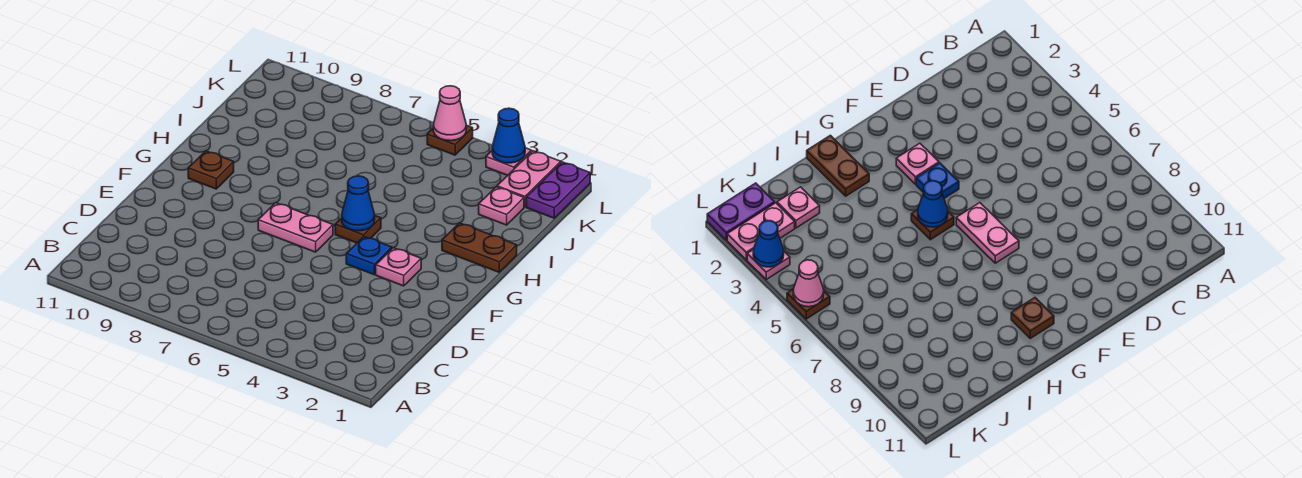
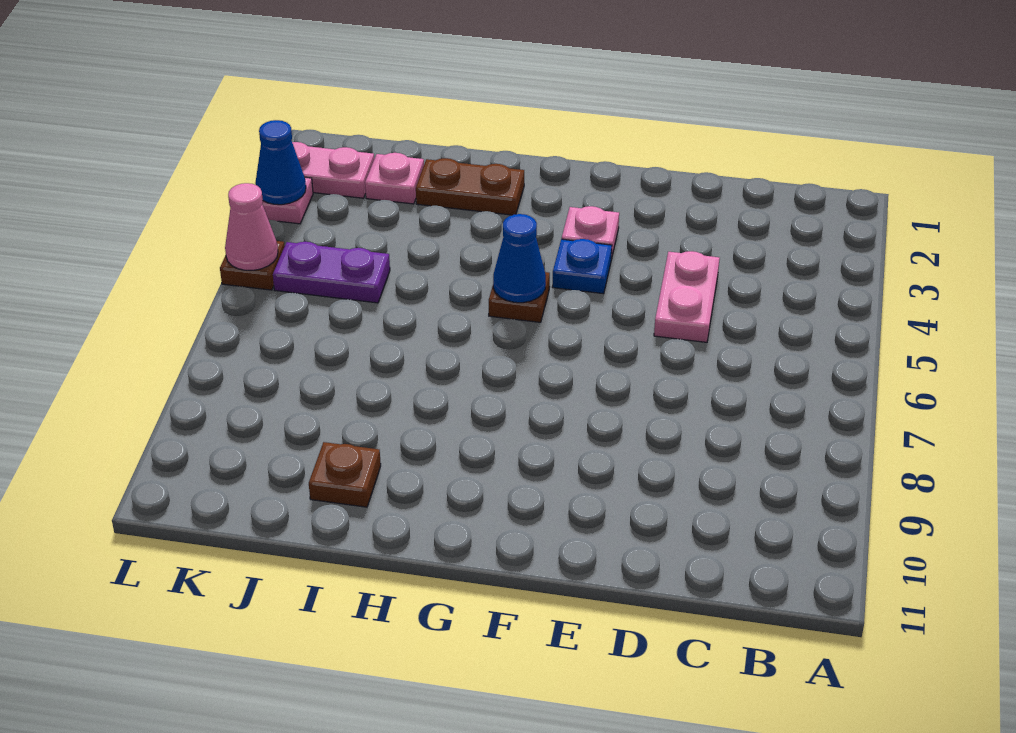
pink 1x2 plate [258,203,333,252] -> pink 1x2 plate moved to [654,251,720,342]
brown 1x1 plate [188,151,234,189] -> brown 1x1 plate moved to [309,442,381,507]
brown 1x2 plate [442,223,517,272] -> brown 1x2 plate turned to [416,158,524,215]
purple 1x2 plate [526,162,590,218] -> purple 1x2 plate moved to [273,242,390,303]

